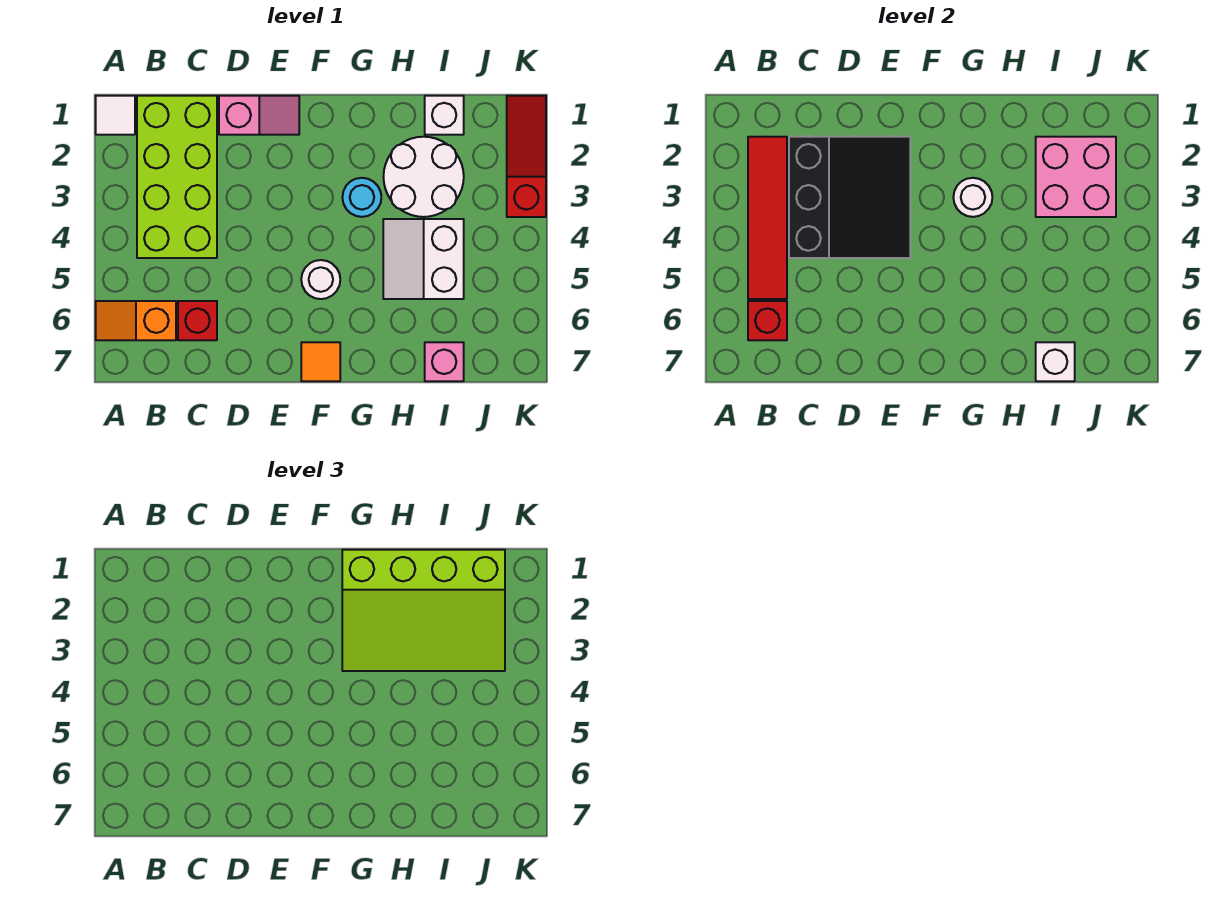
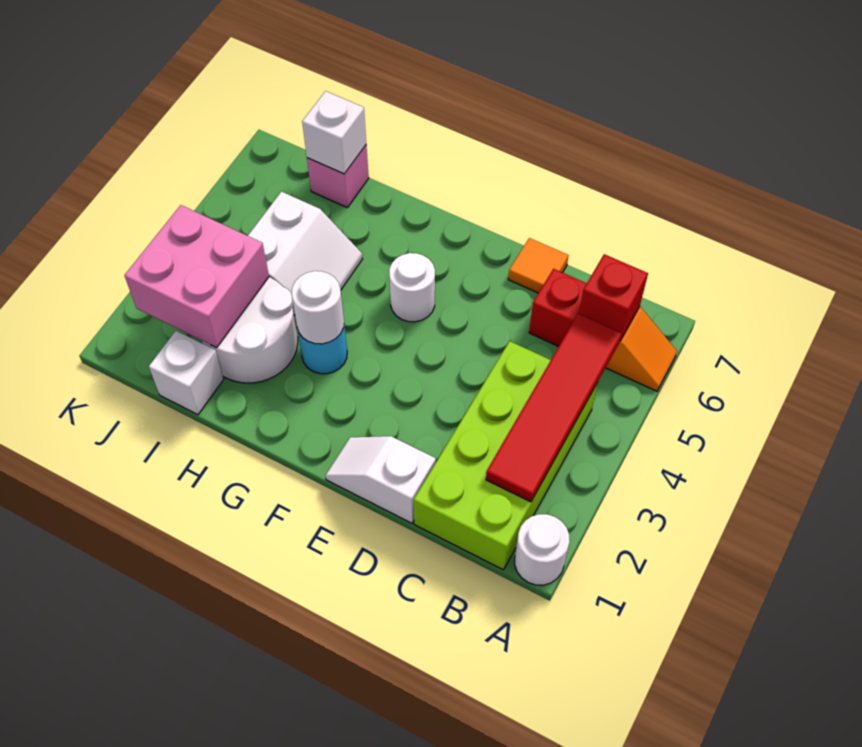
white 1x1 tile [96,96,135,135] -> white 1x1 round brick [515,514,570,585]
black 3x3 slope [789,137,910,258] -> none
pink 1x2 slope [219,96,299,135] -> white 1x2 slope [326,436,436,523]
orange 1x1 tile [301,342,340,381] -> orange 1x1 tile moved to [508,238,569,293]
lime 3x4 slope [342,550,505,671] -> none
red 1x3 slope [507,96,546,217] -> none

